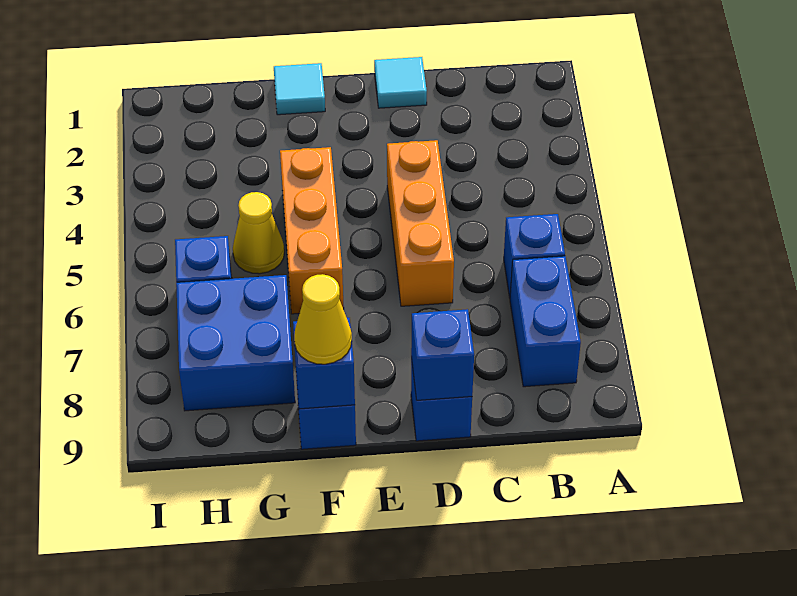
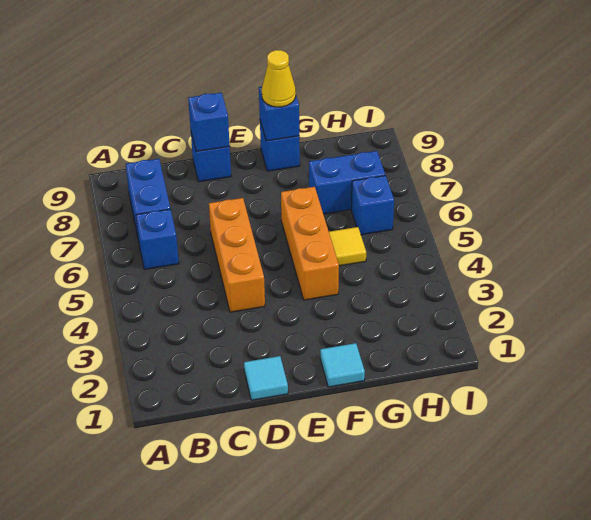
yellow 1x1 cone [233,192,284,274] -> yellow 1x1 tile [329,227,366,266]
blue 2x2 brick [176,275,295,411] -> blue 1x2 brick [309,151,385,214]

